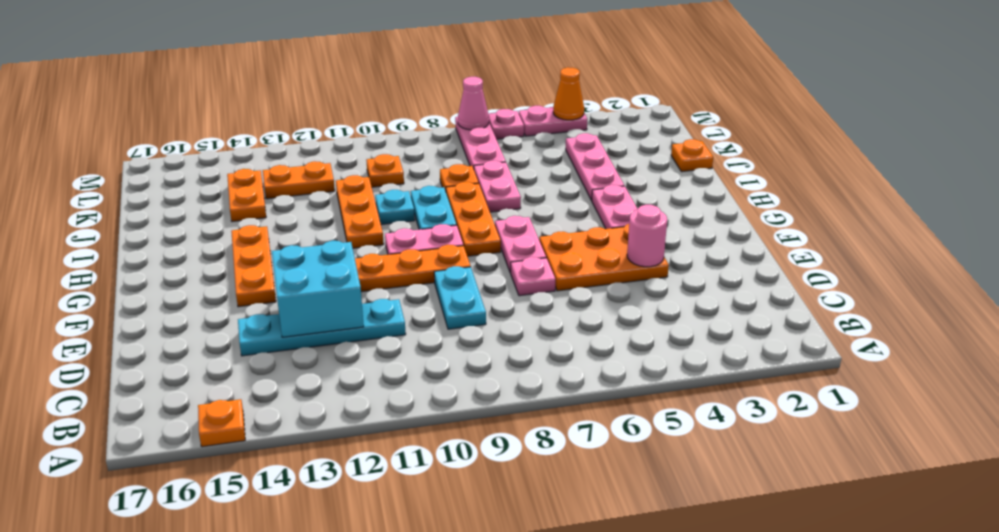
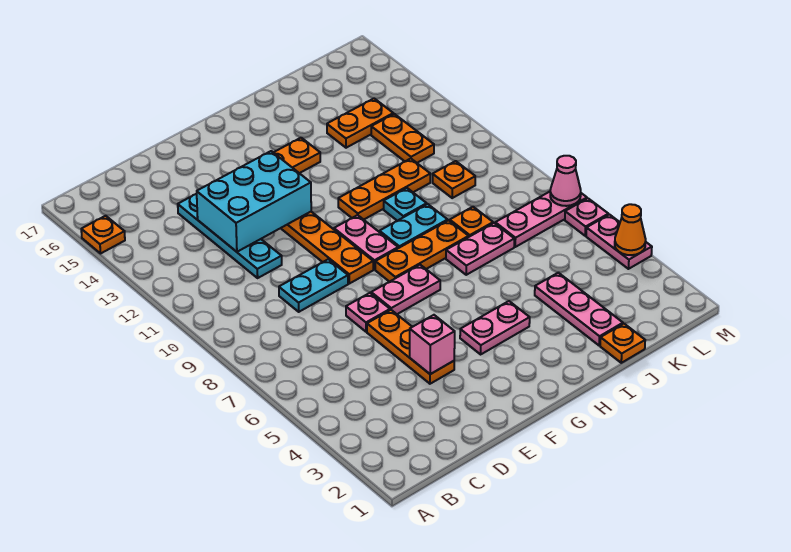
cyan 2x2 brick [272,241,364,337] -> cyan 2x3 brick [197,151,311,252]
orange 2x3 plate [539,224,669,291] -> orange 1x3 plate [367,310,454,384]
pink 1x1 round brick [627,205,667,267] -> pink 1x1 brick [410,315,455,374]
pink 1x3 plate [566,133,624,201] -> pink 1x3 plate turned to [535,273,623,345]

